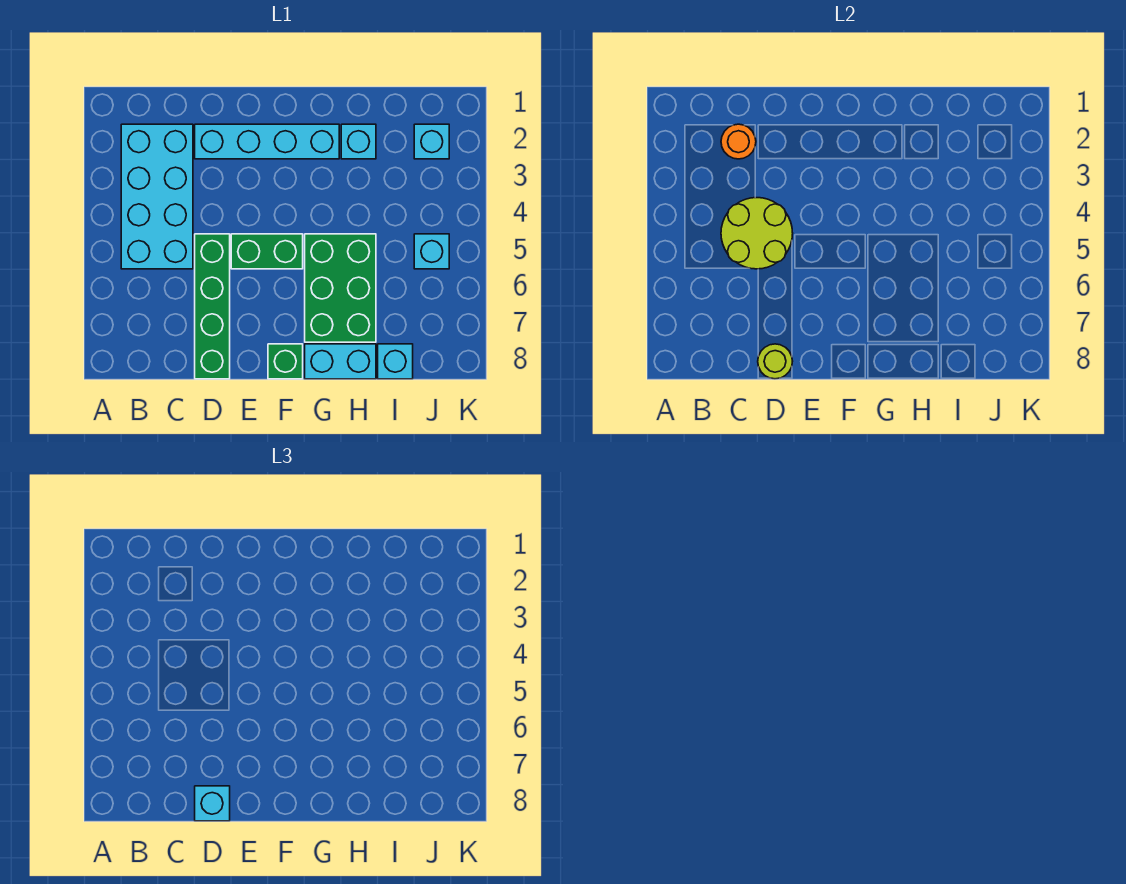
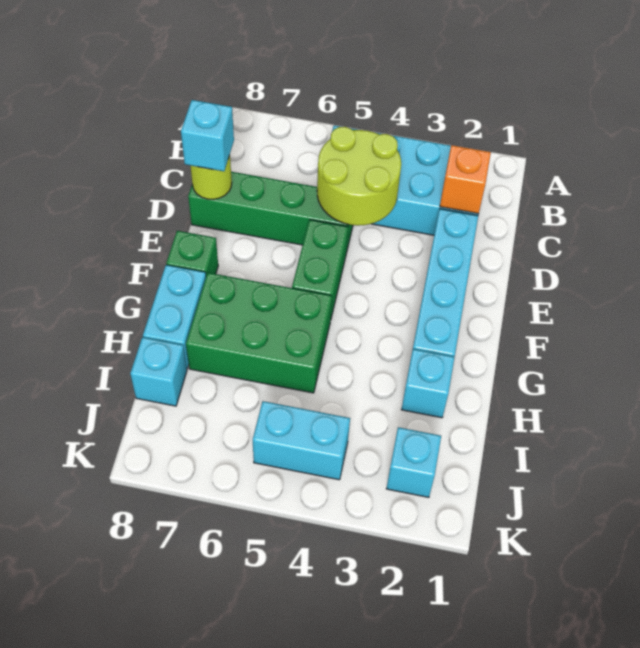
orange 1x1 round brick [721,124,756,159] -> orange 1x1 brick [440,145,491,214]
cyan 1x1 brick [414,234,449,269] -> cyan 1x2 brick [253,401,350,480]

